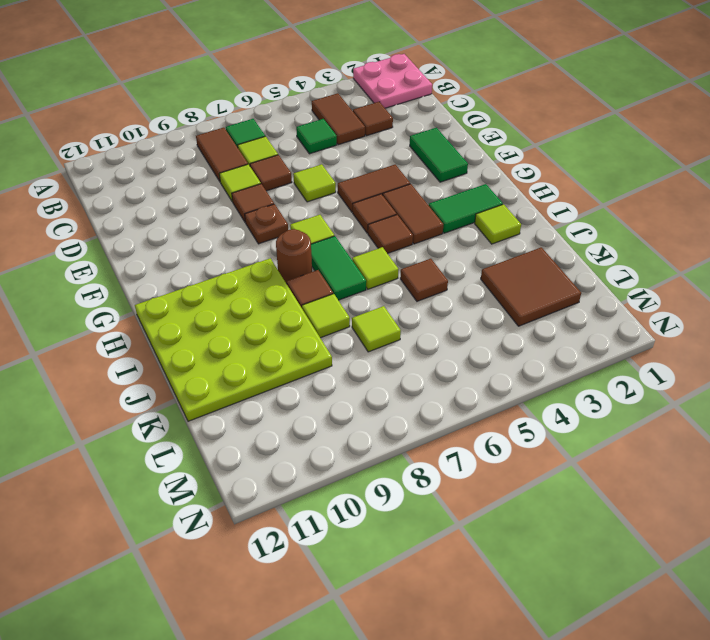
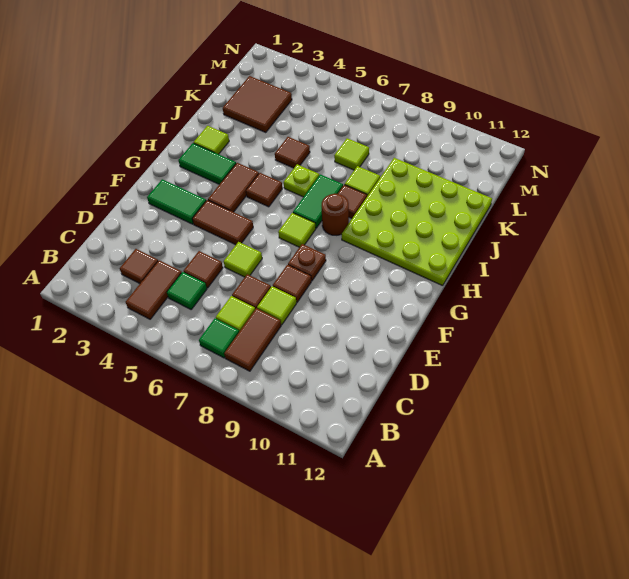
pink 2x2 plate [353,54,432,108] -> none
green 1x2 tile [410,128,468,182] -> green 1x2 tile turned to [147,179,206,224]
brown 1x1 tile [353,194,396,233] -> brown 1x1 tile moved to [184,251,223,288]
lime 1x1 tile [352,247,398,289] -> lime 1x1 plate [284,164,319,197]

